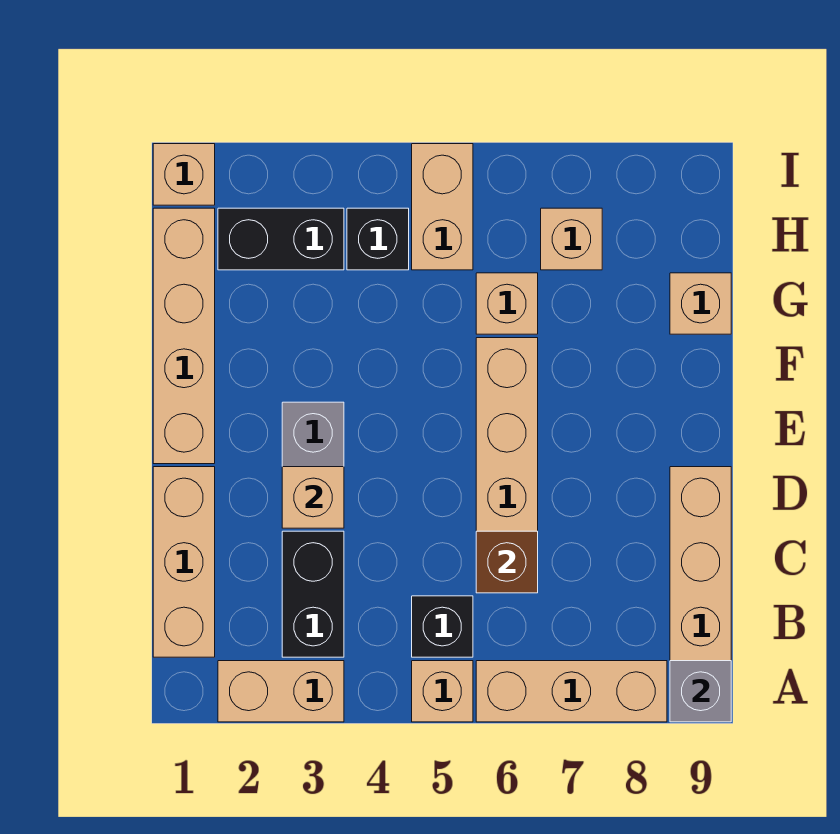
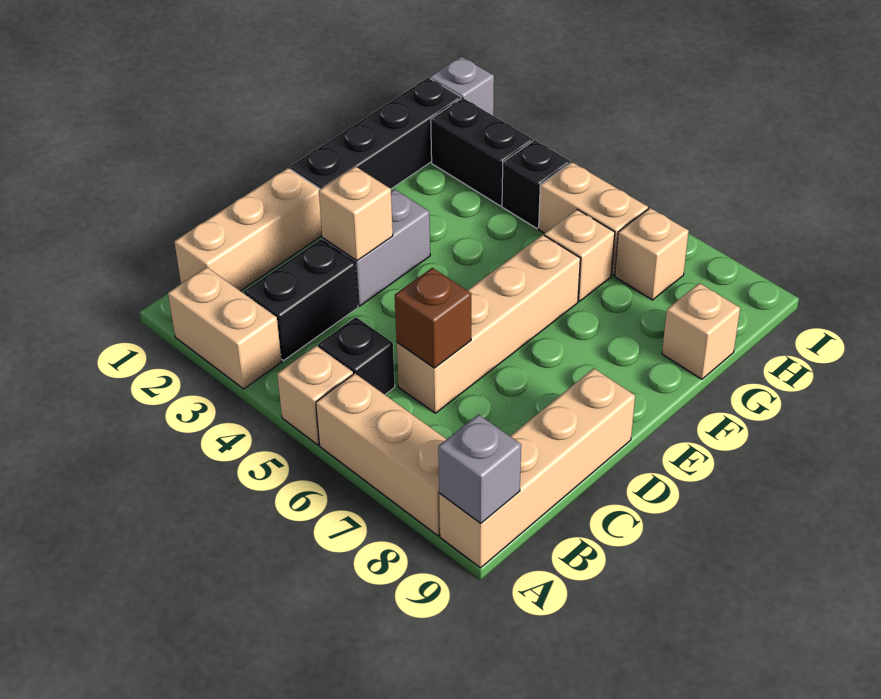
tan 1x4 brick [153,208,215,464] -> black 1x4 brick [290,78,461,189]
tan 1x2 brick [412,144,473,270] -> tan 1x2 brick turned to [539,162,648,275]
tan 1x1 brick [153,144,215,205] -> grey 1x1 brick [430,57,494,115]

